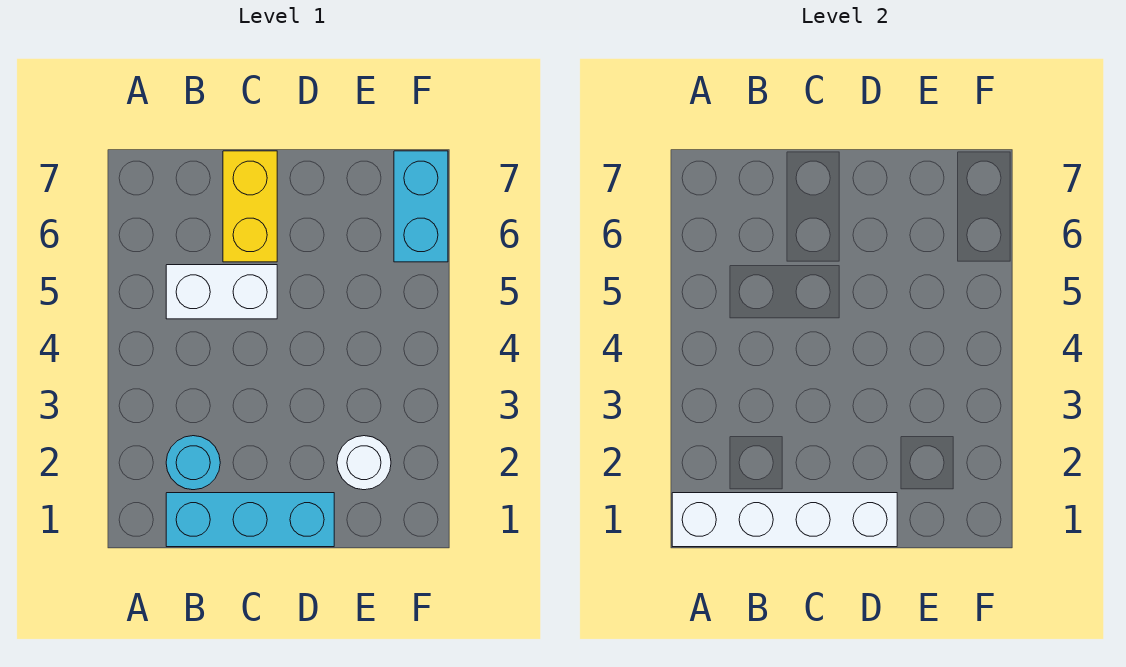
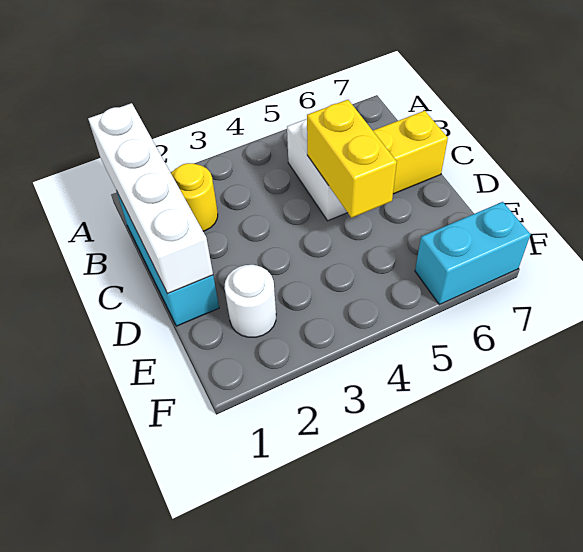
cyan 1x1 round brick [166,436,220,490] -> yellow 1x1 round brick [171,163,218,231]
none -> yellow 1x2 brick [307,100,397,218]

